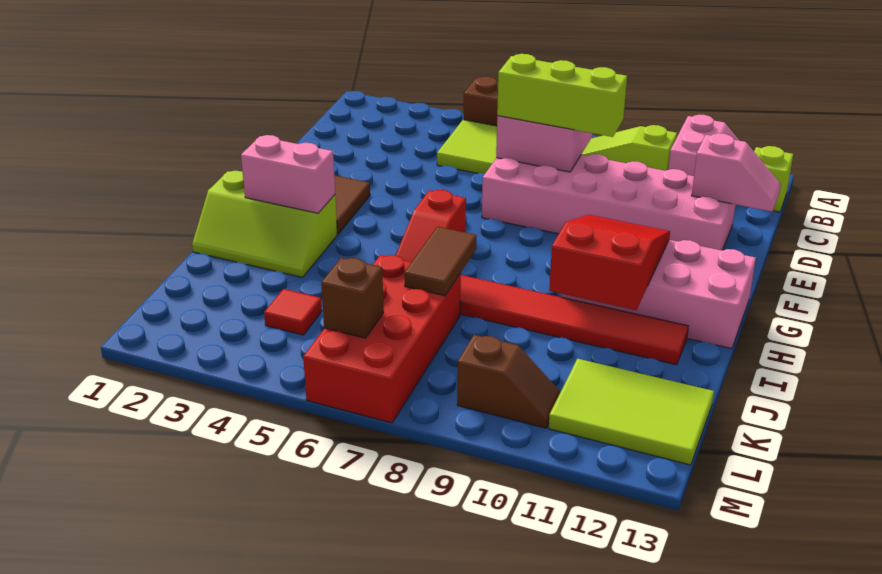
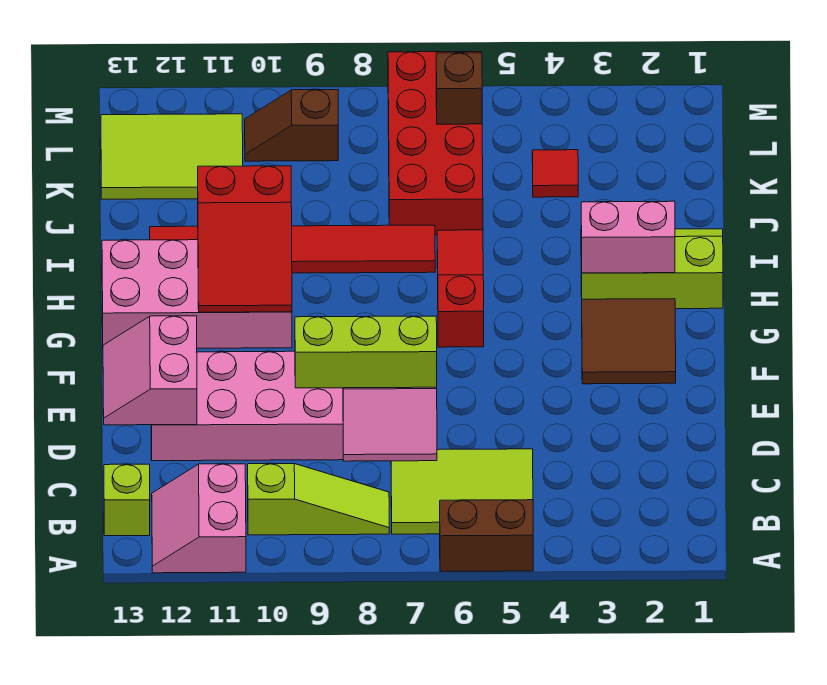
pink 1x2 slope [692,133,781,211] -> pink 2x2 slope [103,316,197,425]
brown 1x2 tile [404,227,476,296] -> none

